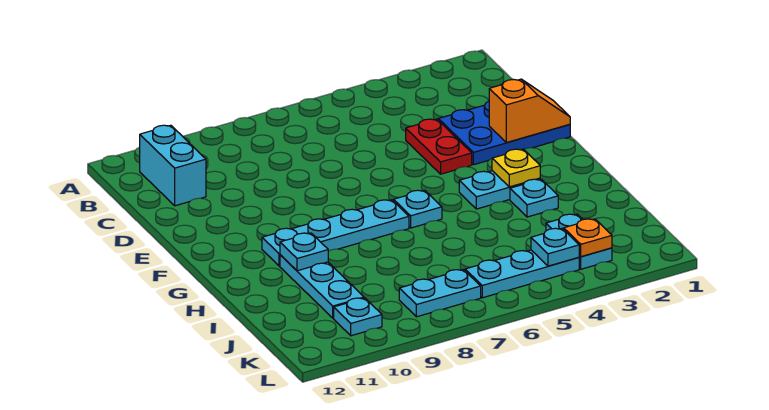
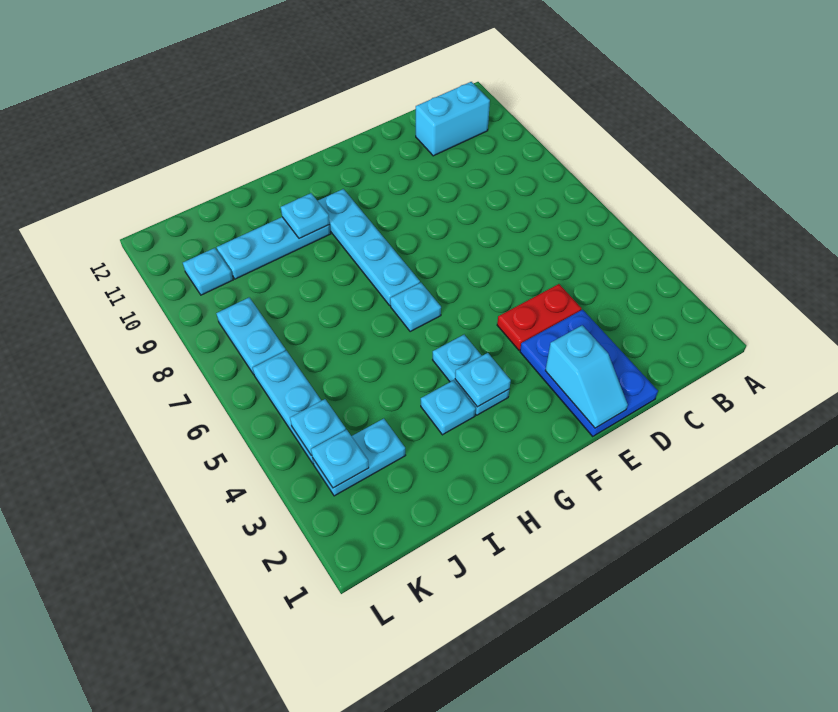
orange 1x2 slope [489,79,570,142] -> cyan 1x2 slope [545,325,628,428]
yellow 1x1 plate [492,149,540,187] -> cyan 1x1 plate [455,353,511,407]
orange 1x1 plate [564,219,612,257] -> cyan 1x1 plate [311,430,369,488]

